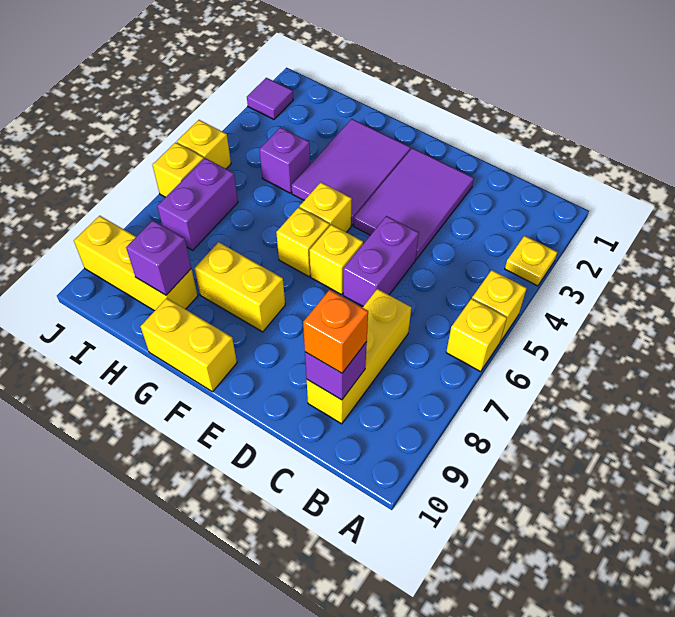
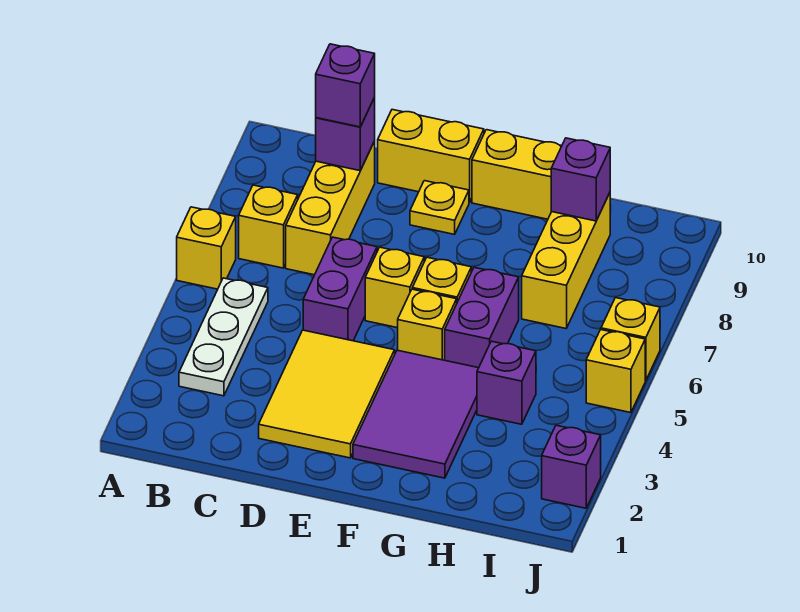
yellow 1x1 plate [505,236,557,286] -> yellow 1x1 plate moved to [410,181,469,234]
yellow 1x1 brick [472,270,527,342] -> yellow 1x1 brick moved to [239,185,298,268]
none -> white 1x3 plate [179,278,268,396]
orange 1x1 brick [303,290,368,373] -> purple 1x1 brick [316,44,375,127]
purple 2x3 tile [353,148,474,259] -> yellow 2x3 tile [259,330,395,458]
yellow 1x2 brick [195,242,285,332] -> yellow 1x2 brick moved to [378,110,484,203]
yellow 1x3 brick [74,216,198,311] -> yellow 1x3 brick turned to [522,193,610,328]
purple 1x2 brick [157,158,238,250] -> purple 1x2 brick moved to [445,267,519,368]
purple 1x1 tile [247,78,293,119] -> purple 1x1 brick [542,425,601,508]

